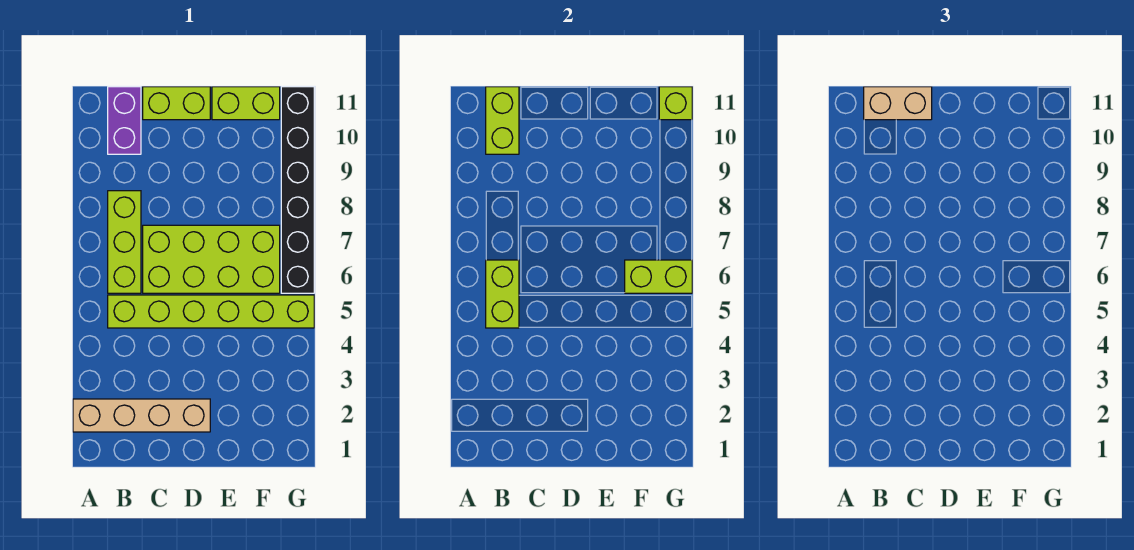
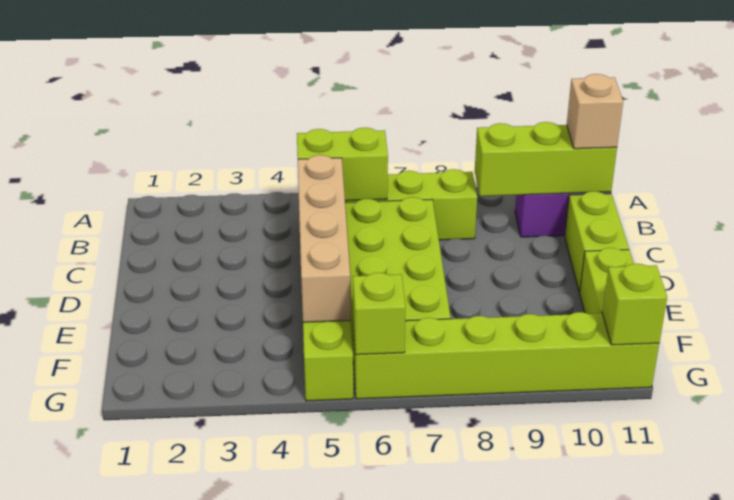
tan 1x4 brick [73,399,210,432] -> tan 1x4 brick moved to [298,155,351,322]
lime 1x2 brick [486,87,519,154] -> lime 1x3 brick [475,122,617,196]
tan 1x2 brick [864,87,932,120] -> tan 1x1 brick [567,74,623,149]
lime 1x2 brick [625,260,692,293] -> lime 1x1 brick [353,273,406,355]
black 1x6 brick [281,87,314,293] -> lime 1x6 brick [353,312,659,399]

